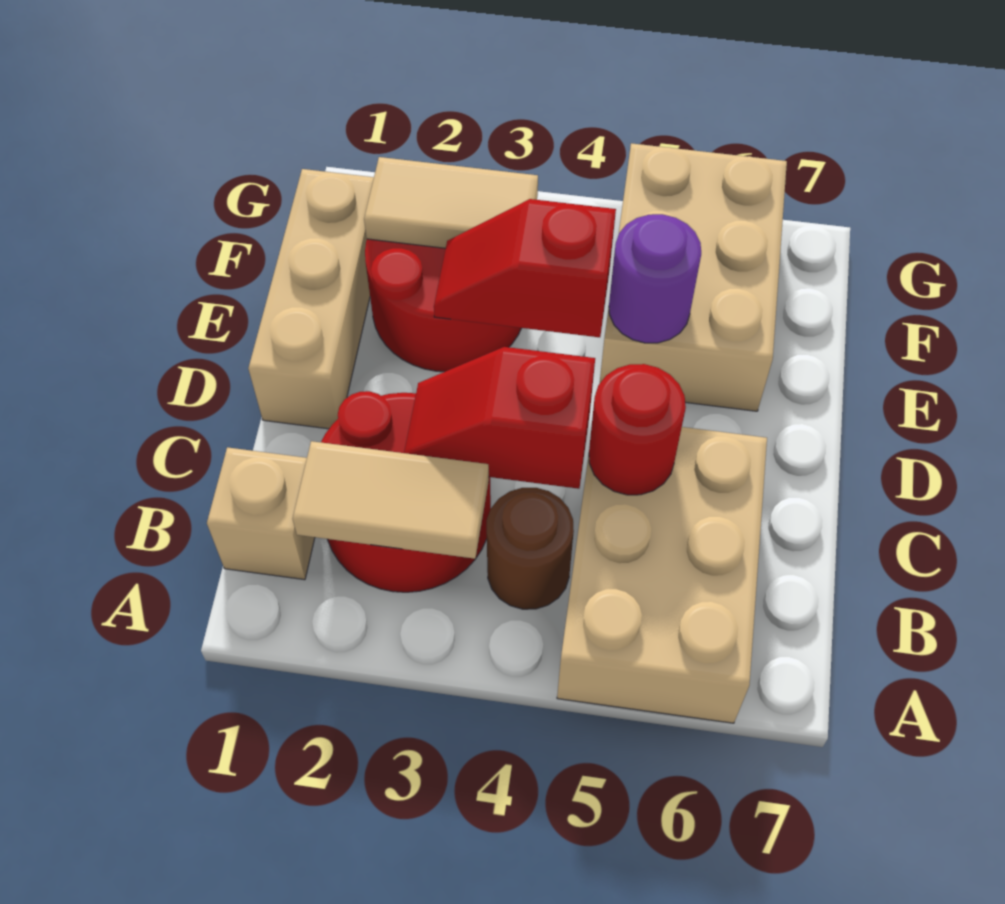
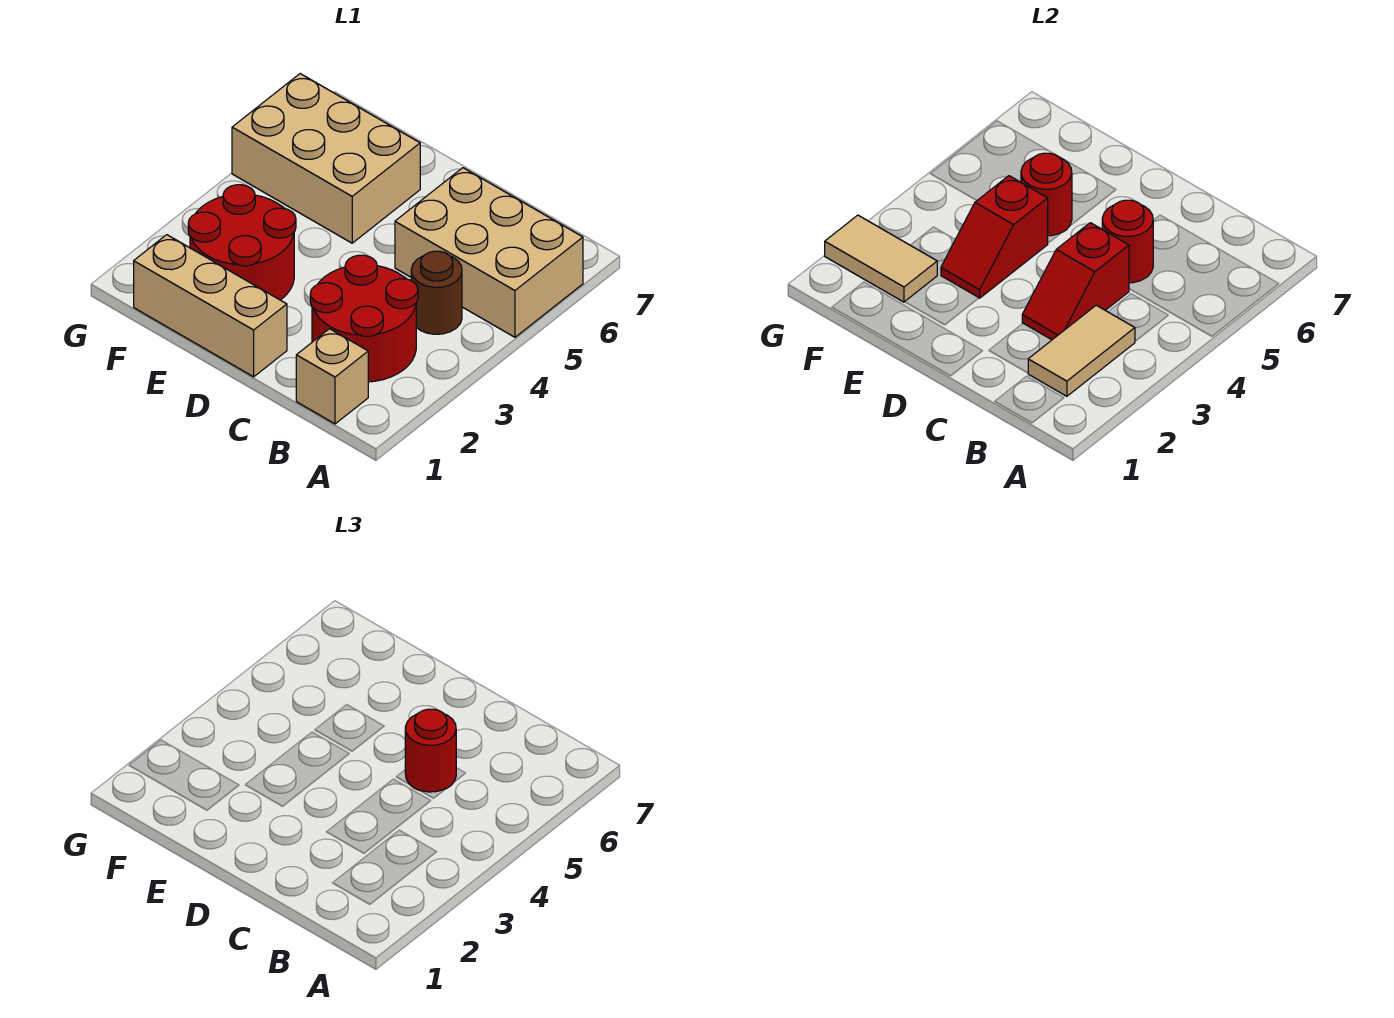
none -> red 1x1 round brick [405,709,456,792]
purple 1x1 round brick [609,214,701,343] -> red 1x1 round brick [1021,153,1072,236]
tan 1x2 tile [364,157,538,248] -> tan 1x2 tile turned to [825,215,937,302]

